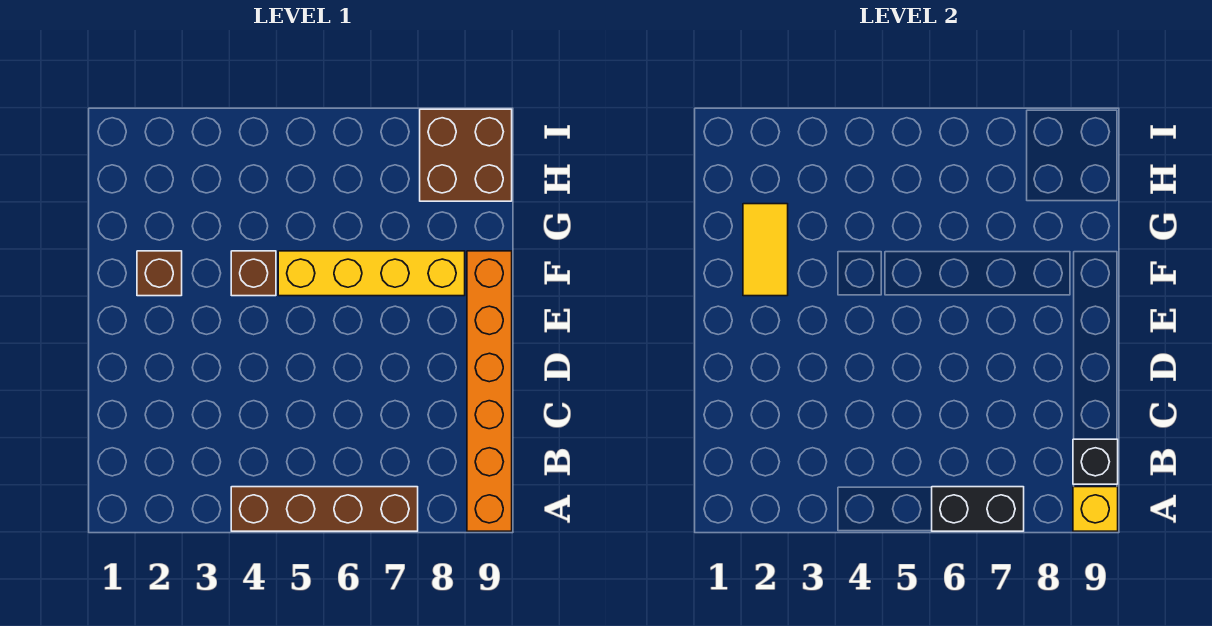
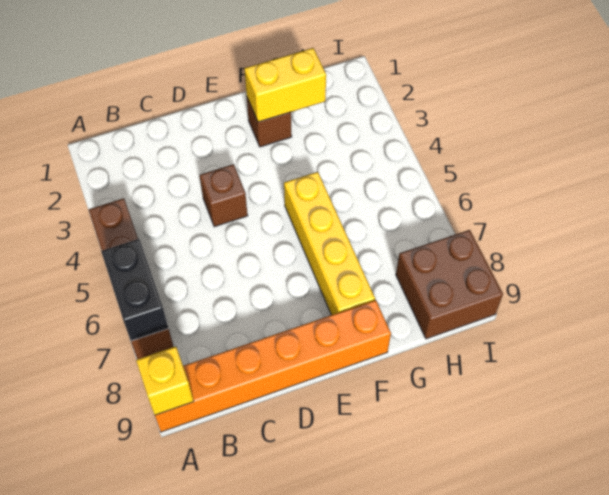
black 1x1 brick [1073,439,1118,484] -> none
yellow 1x2 tile [743,204,788,296] -> yellow 1x2 brick [244,48,326,122]
brown 1x1 brick [231,251,276,296] -> brown 1x1 brick moved to [199,164,248,227]

